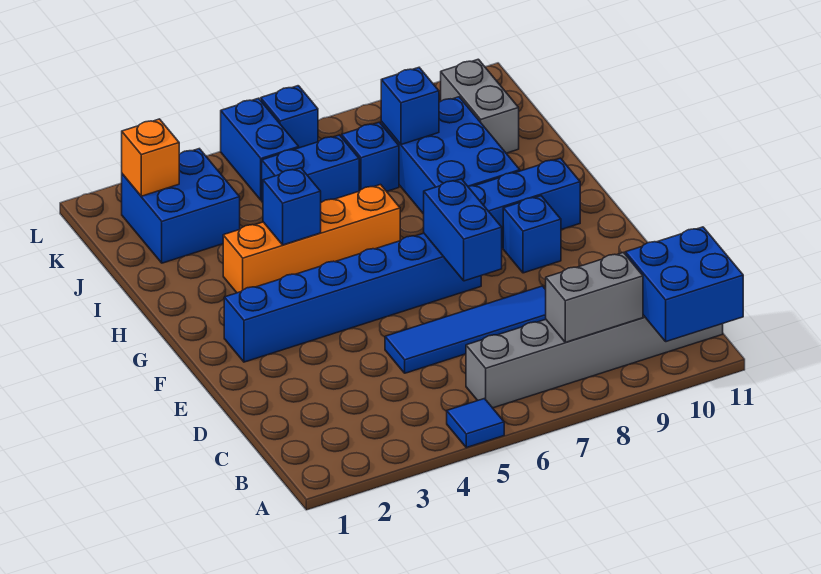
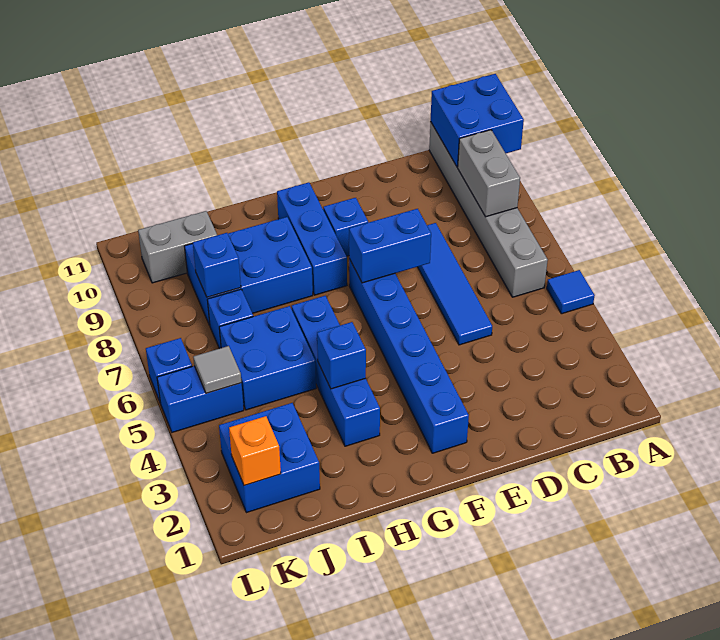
orange 1x4 brick [223,185,400,293] -> blue 1x4 brick [292,296,380,446]
blue 1x2 brick [262,135,359,202] -> blue 2x2 brick [219,306,316,410]
none -> grey 1x1 tile [193,346,241,393]

